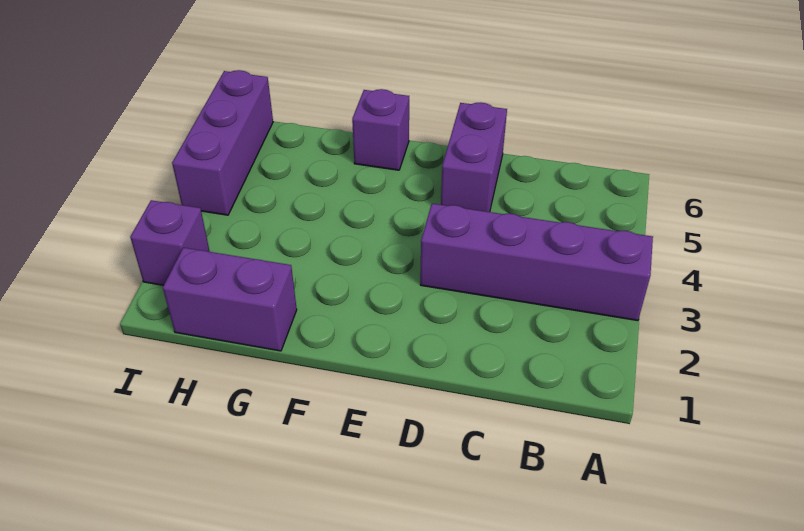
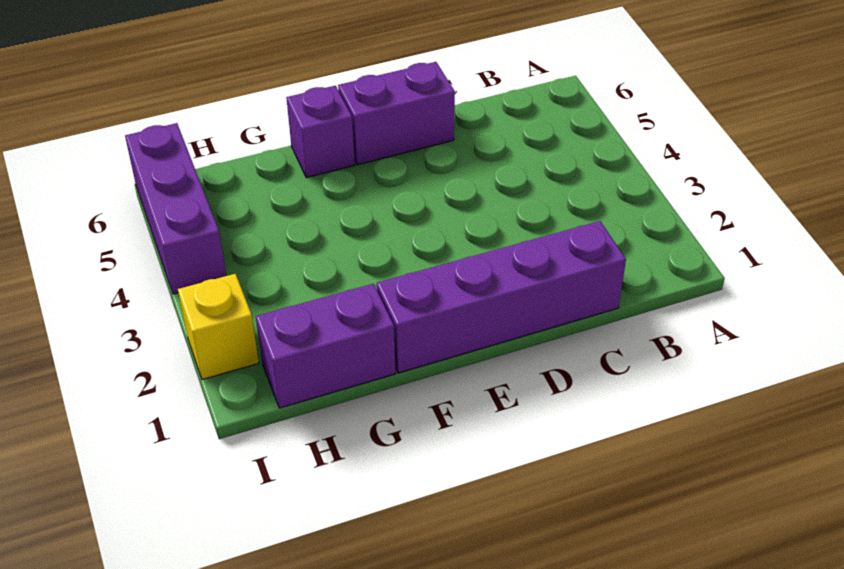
purple 1x4 brick [420,204,653,321] -> purple 1x4 brick moved to [377,221,626,373]
purple 1x2 brick [441,103,507,212] -> purple 1x2 brick turned to [338,62,455,165]
purple 1x1 brick [130,200,210,285] -> yellow 1x1 brick [178,274,259,380]

